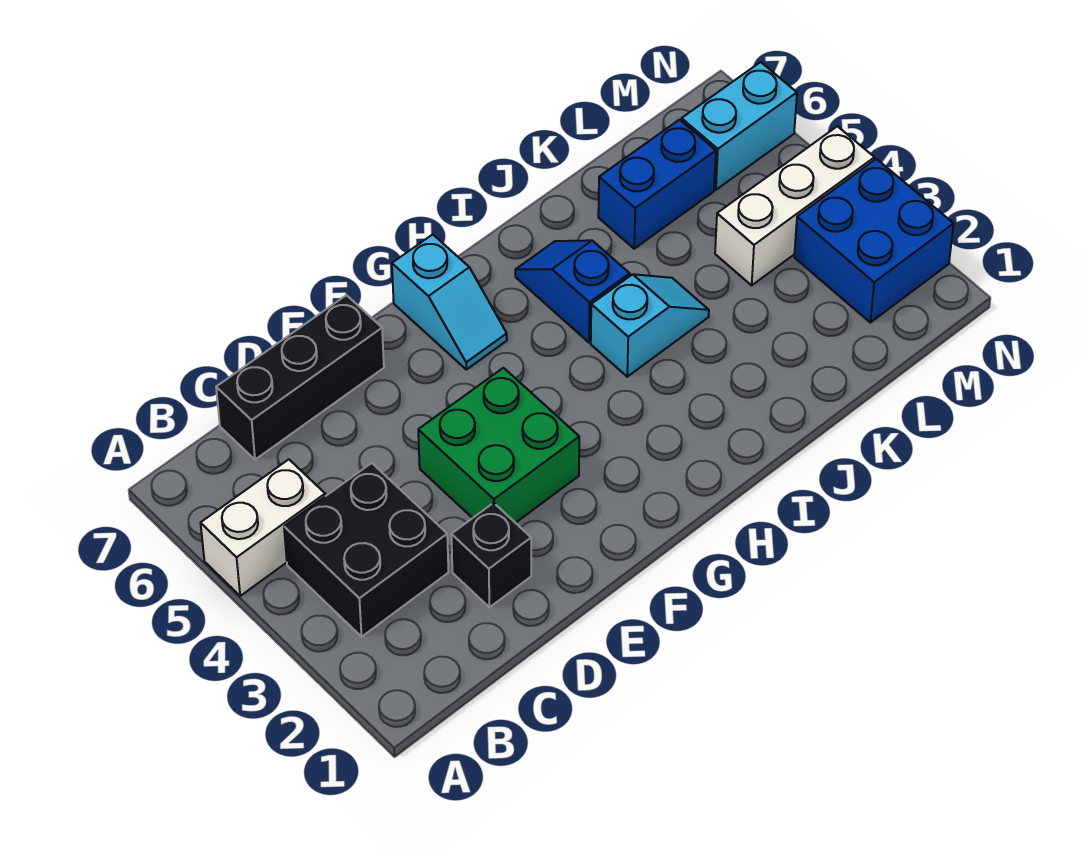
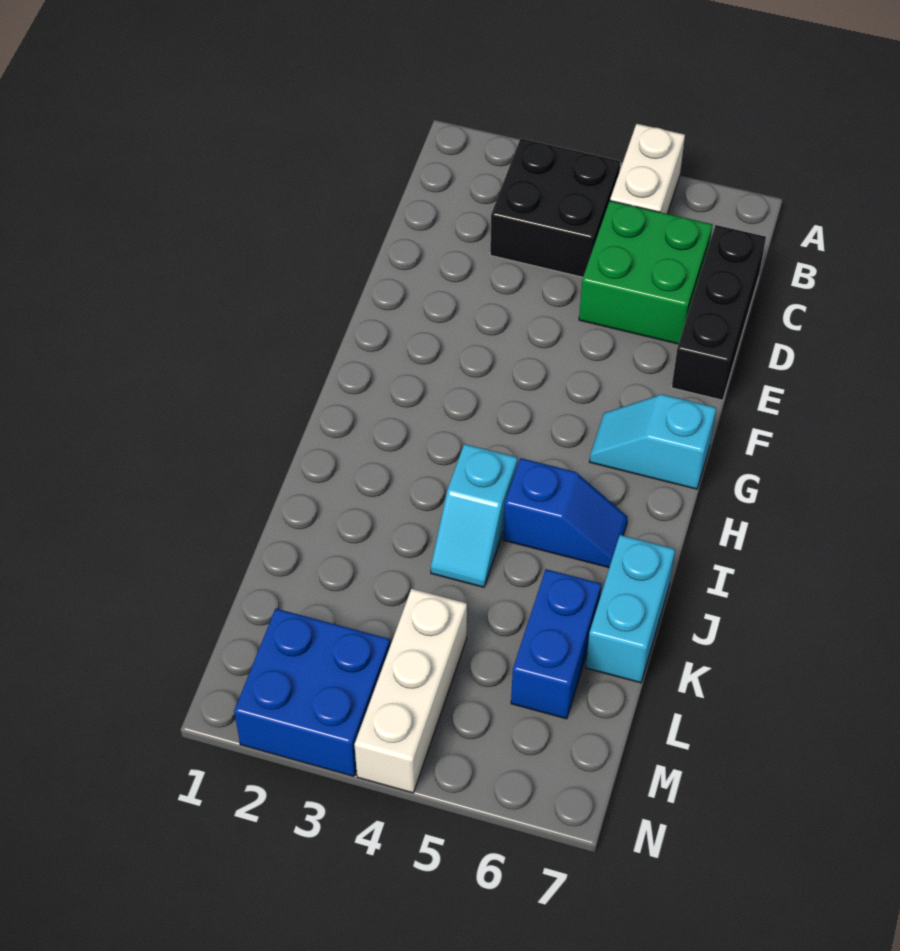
black 1x1 brick [451,503,531,607] -> none
green 2x2 brick [418,368,579,523] -> green 2x2 brick moved to [579,201,713,344]
cyan 1x2 brick [681,62,797,190] -> cyan 1x2 brick moved to [586,535,675,683]

